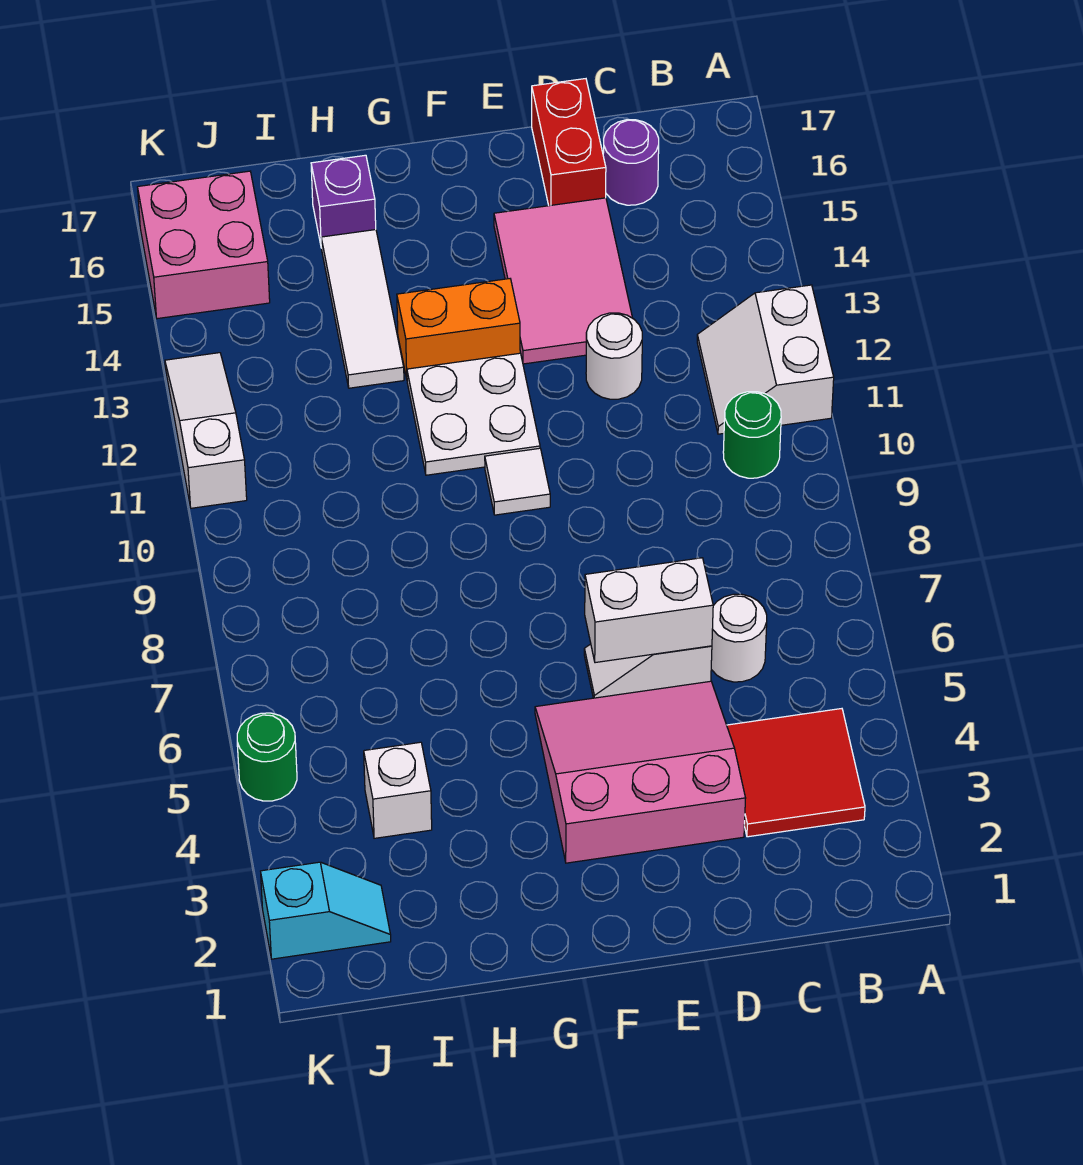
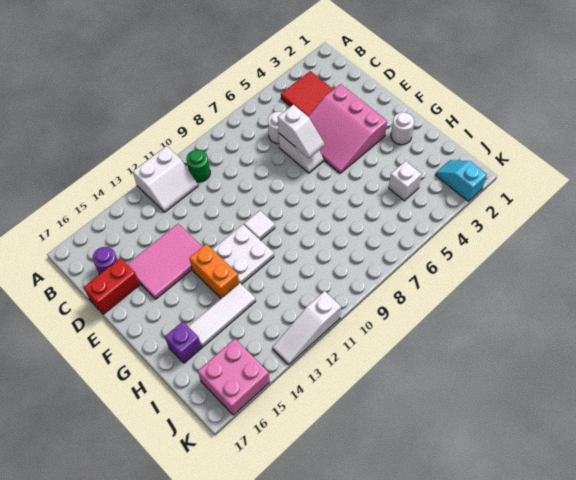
white 1x2 brick [585,558,713,663] -> white 1x2 slope [278,104,324,158]
white 1x1 round brick [586,313,642,399] -> white 1x1 round brick moved to [391,112,414,145]
green 1x1 round brick [237,713,297,801] -> none

